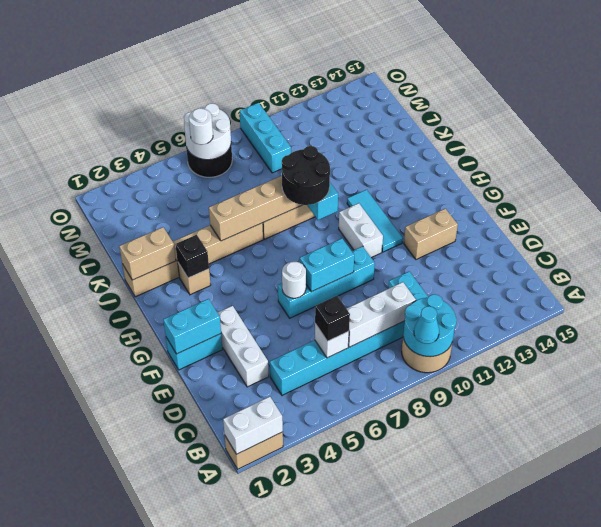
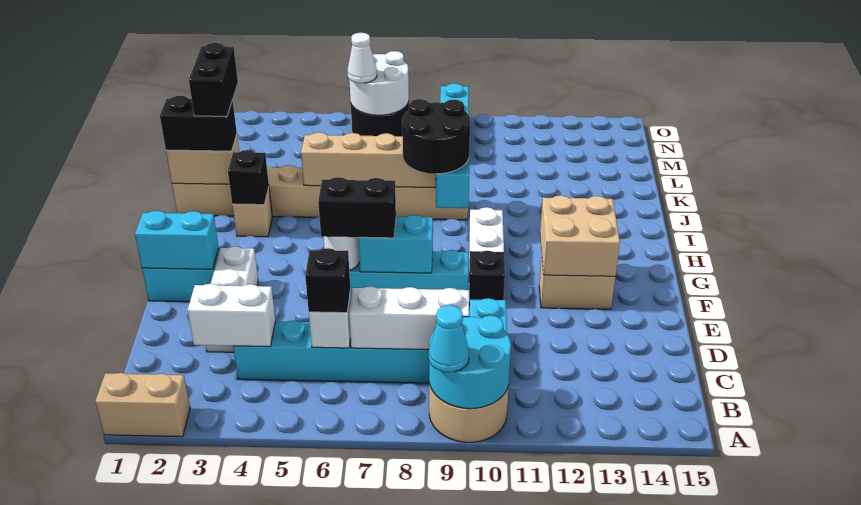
white 1x2 brick [223,397,283,454] -> white 1x2 brick moved to [187,284,275,347]
none -> black 1x2 brick [318,177,396,238]
none -> black 1x1 brick [469,251,505,307]
none -> tan 2x2 brick [540,195,620,276]
cyan 1x3 tile [347,190,403,252] -> none
none -> black 1x2 brick [160,96,237,151]
none -> black 1x2 brick [189,43,238,116]
white 1x1 round brick [189,108,213,145] -> white 1x1 cone [347,33,377,83]

